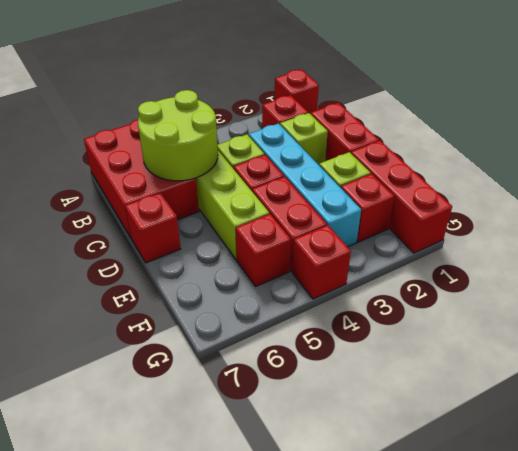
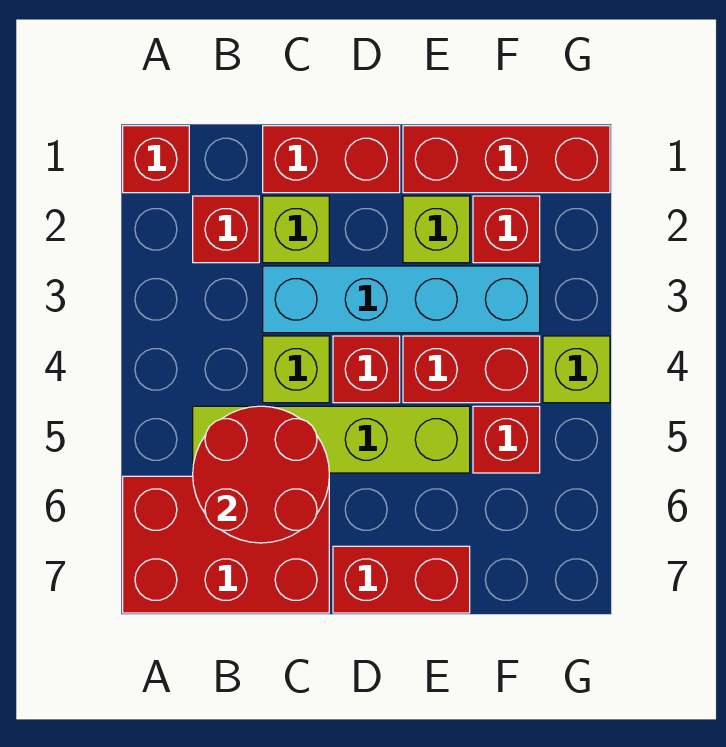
lime 2x2 round brick [138,90,218,181] -> red 2x2 round brick [193,406,329,543]
red 1x1 brick [125,193,181,263] -> red 1x2 brick [333,546,470,613]
red 1x1 brick [292,225,351,299] -> lime 1x1 brick [543,336,610,403]

